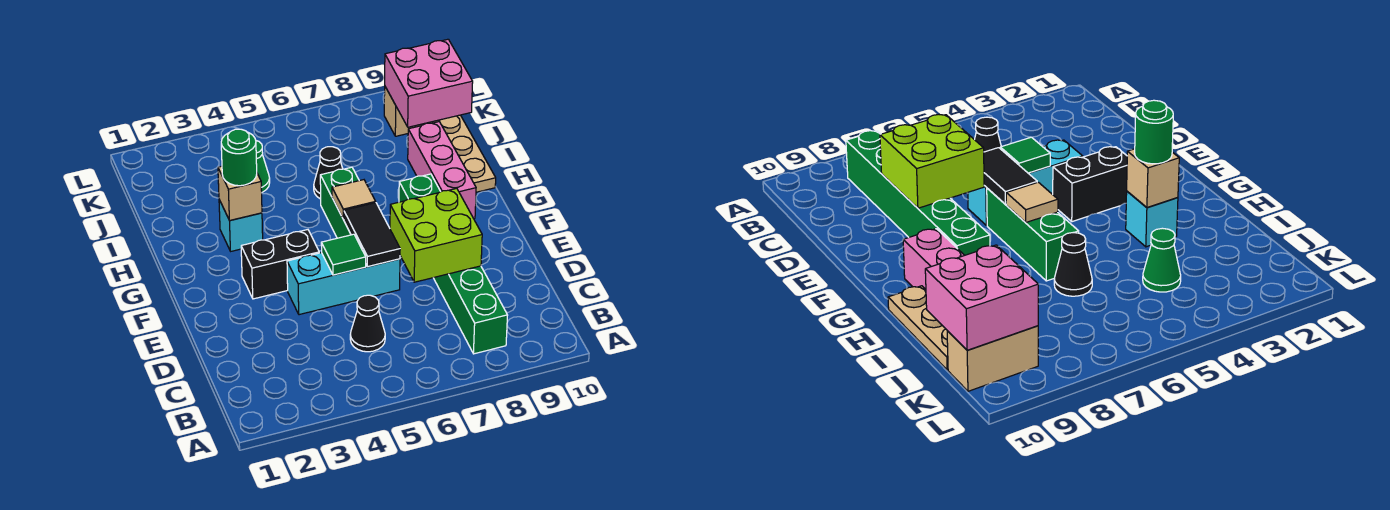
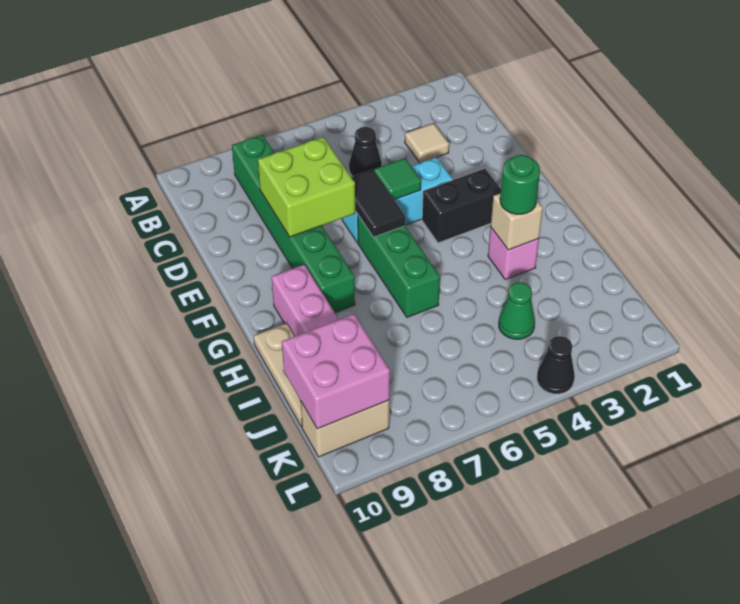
tan 1x1 tile [332,180,376,219] -> tan 1x1 tile moved to [405,123,449,163]
cyan 1x1 brick [219,200,263,251] -> pink 1x1 brick [488,228,539,279]
black 1x1 cone [314,147,343,199] -> black 1x1 cone moved to [537,336,575,394]

